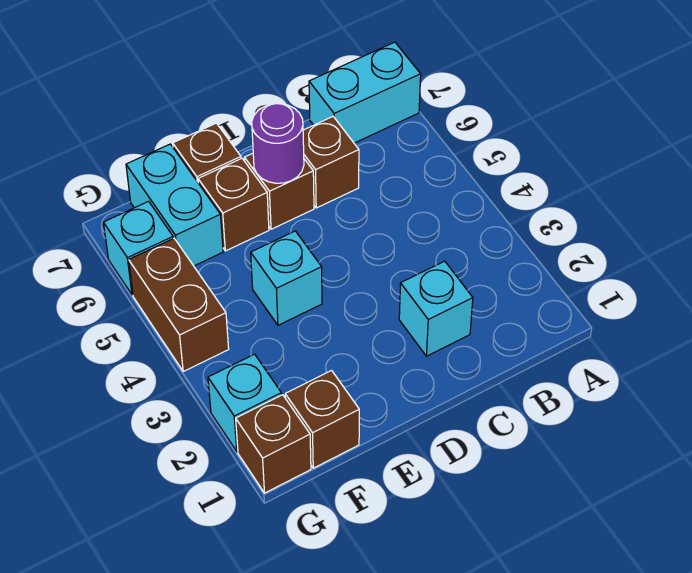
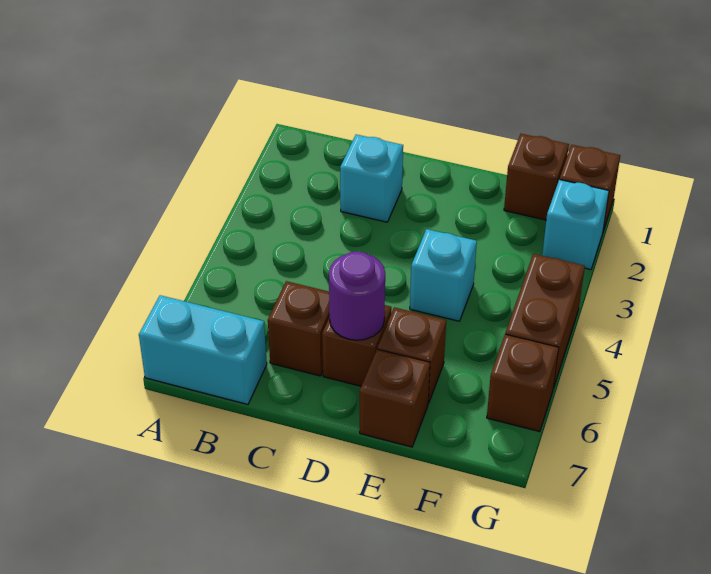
cyan 1x2 brick [126,144,223,266] -> none
cyan 1x1 brick [103,201,173,295] -> brown 1x1 brick [487,334,559,432]

